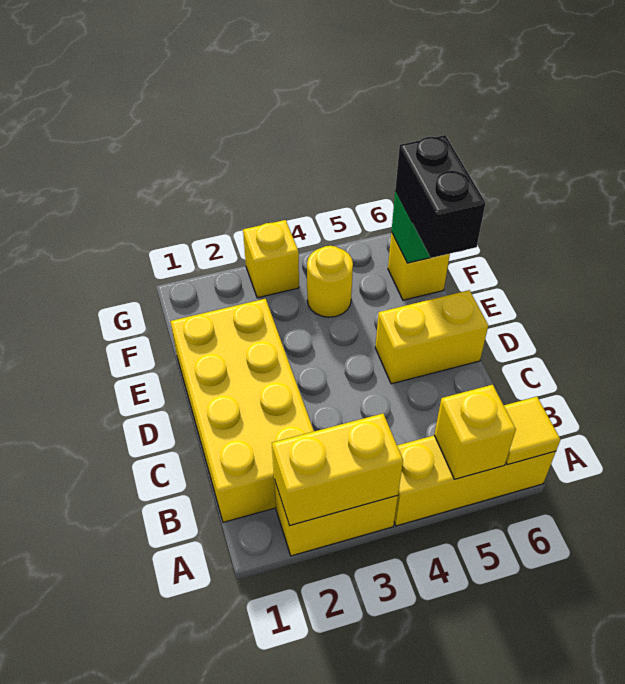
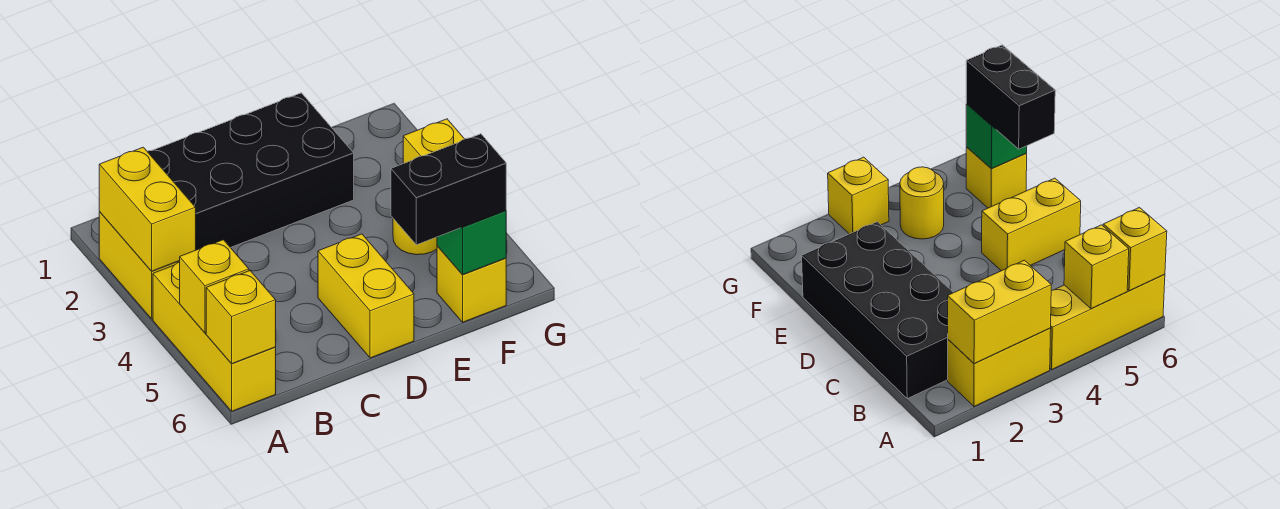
yellow 1x1 tile [504,397,560,465] -> yellow 1x1 brick [206,271,276,364]
yellow 2x4 brick [170,299,314,522] -> black 2x4 brick [147,93,354,250]

